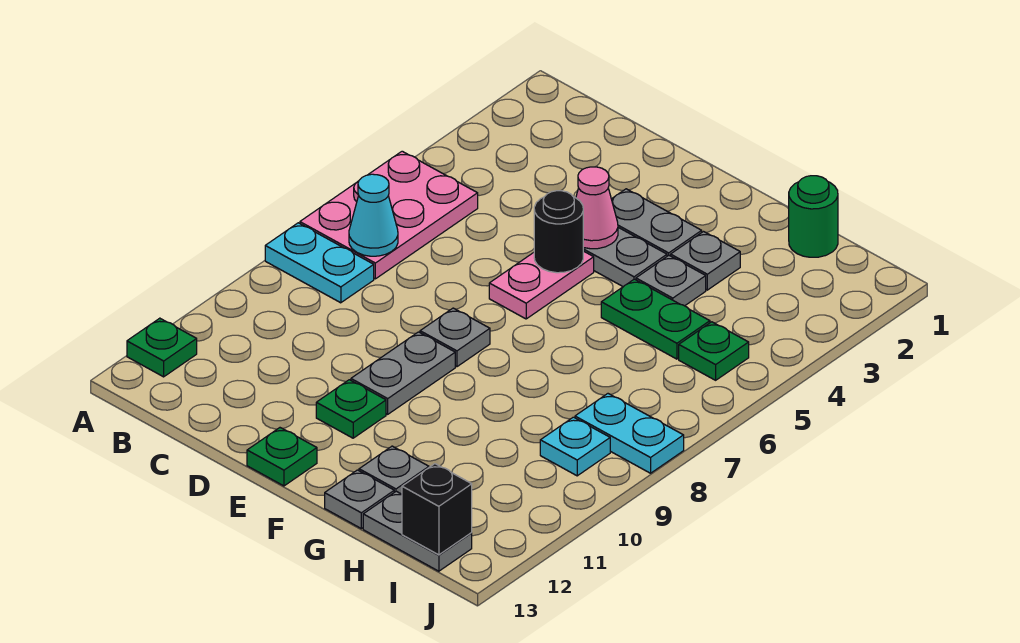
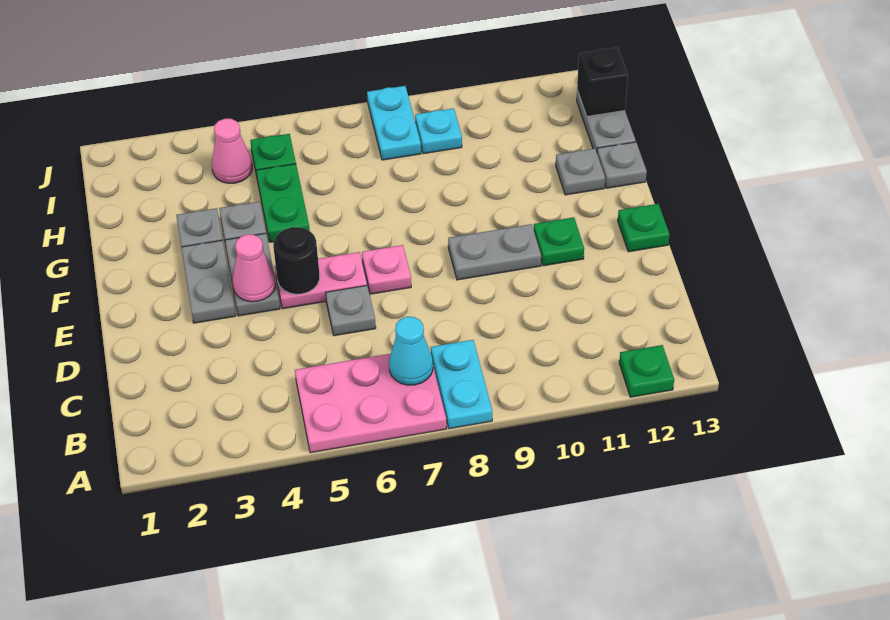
none -> pink 1x1 plate [362,245,411,294]
grey 1x1 plate [420,308,490,367] -> grey 1x1 plate moved to [326,285,376,336]
green 1x1 round brick [789,176,838,257] -> none
none -> pink 1x1 cone [212,119,252,183]

